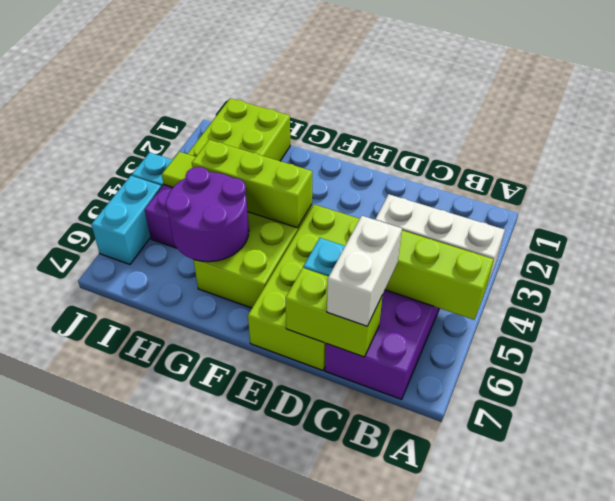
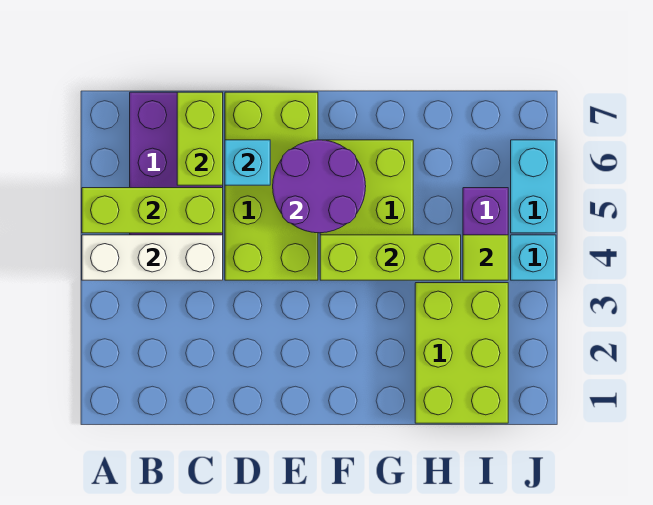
white 1x2 brick [327,216,402,326] -> none
lime 1x2 brick [285,268,382,357] -> lime 1x2 brick turned to [177,92,223,185]
purple 2x2 round brick [165,167,249,262] -> purple 2x2 round brick moved to [273,140,366,233]

